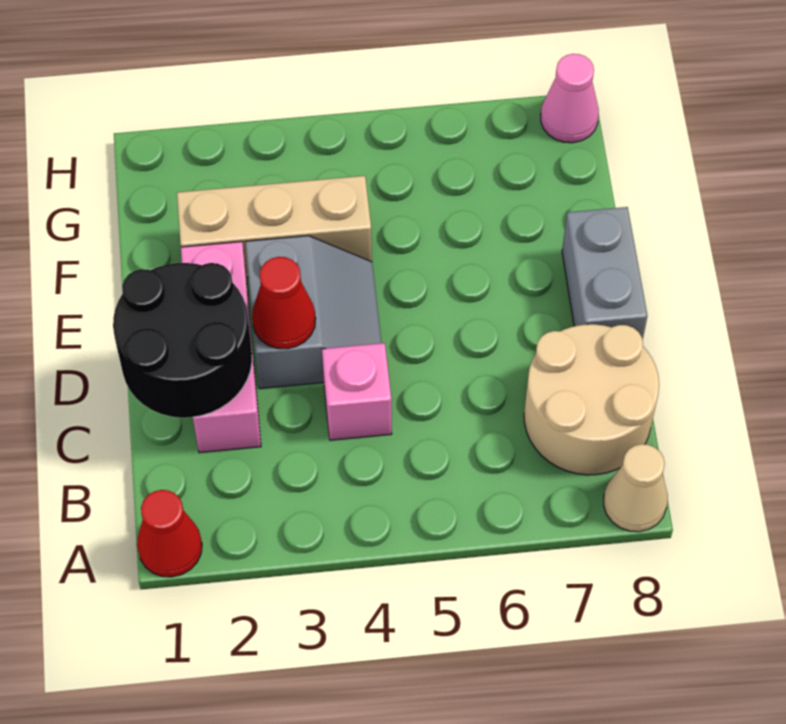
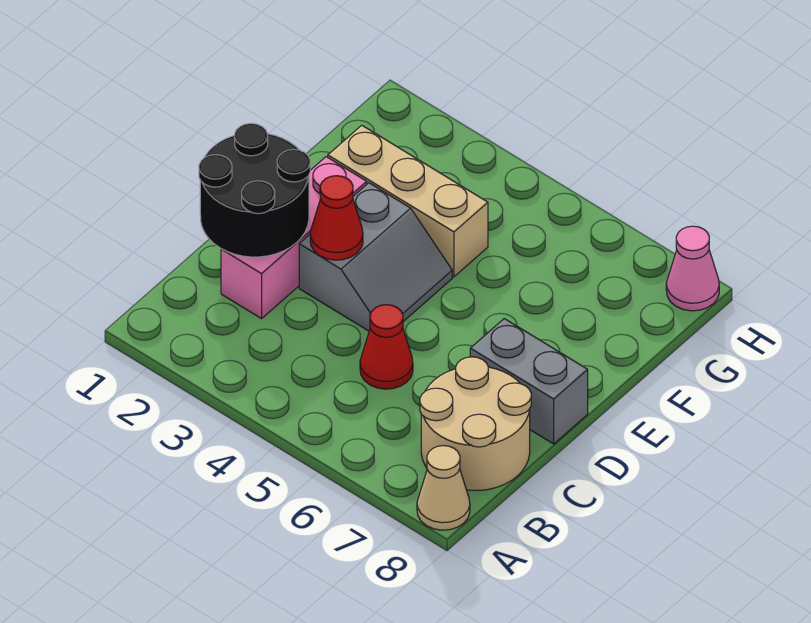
red 1x1 cone [137,490,202,577] -> red 1x1 cone moved to [360,305,413,389]
pink 1x1 brick [322,343,392,440] -> none
grey 1x2 brick [562,207,648,340] -> grey 1x2 brick turned to [470,319,588,444]

